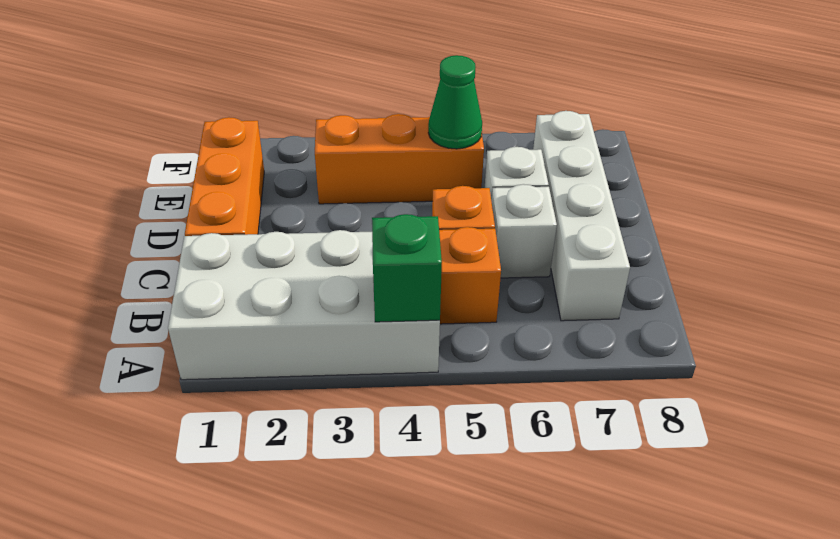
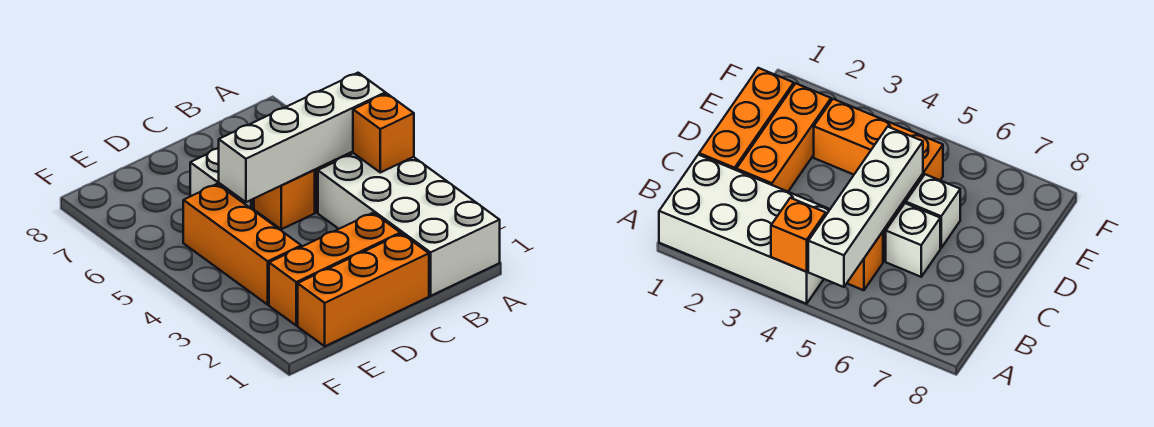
green 1x1 brick [372,214,442,322] -> orange 1x1 brick [353,93,414,172]
white 1x4 brick [533,111,630,321] -> white 1x4 brick moved to [219,73,385,202]
none -> orange 1x3 brick [269,213,400,325]
green 1x1 cone [428,55,482,149] -> none

